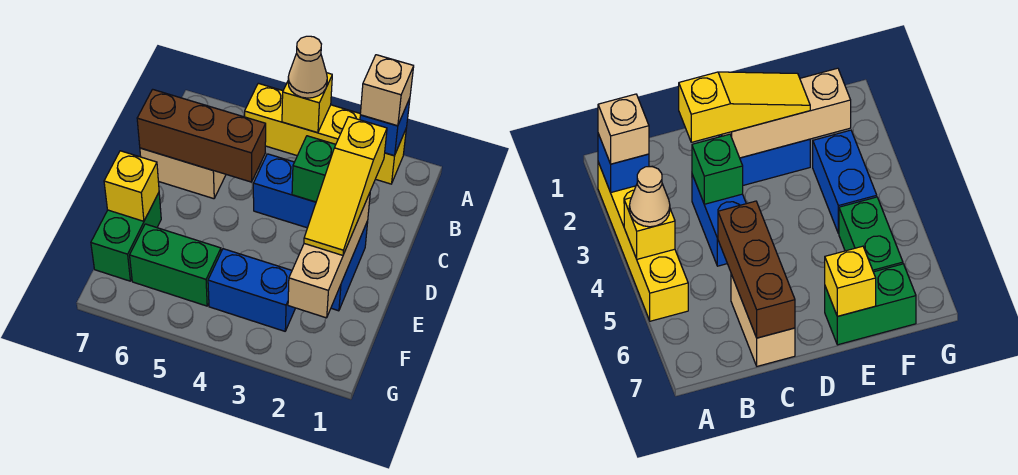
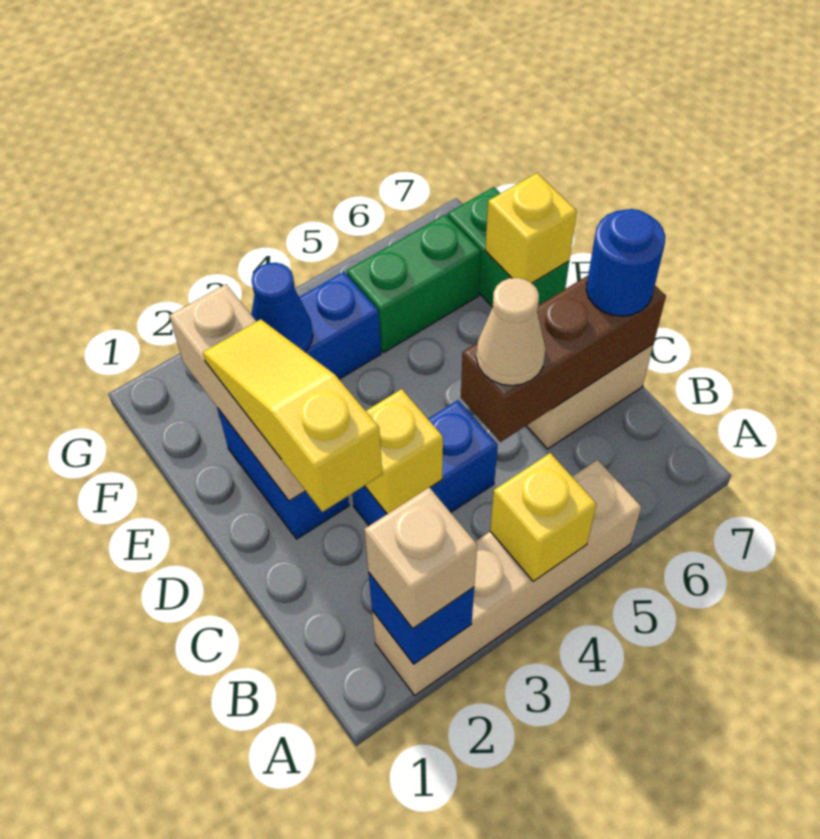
yellow 1x4 brick [245,83,406,184] -> tan 1x4 brick [372,460,641,695]
tan 1x1 cone [288,36,327,98] -> tan 1x1 cone moved to [476,278,546,386]
green 1x1 brick [292,136,336,202] -> yellow 1x1 brick [365,389,443,514]
none -> blue 1x1 round brick [586,209,665,316]
none -> blue 1x1 cone [251,263,313,352]

